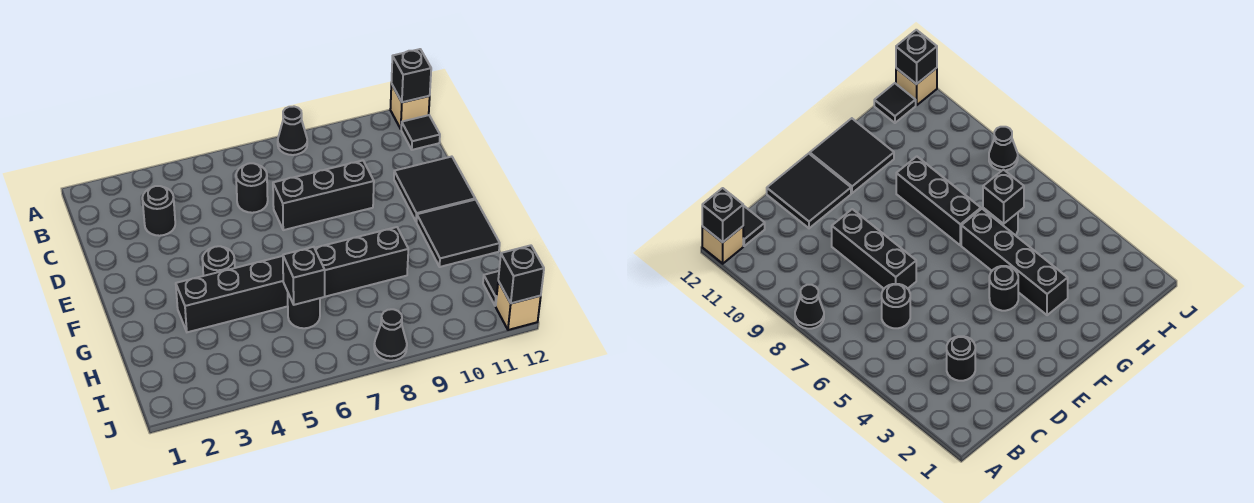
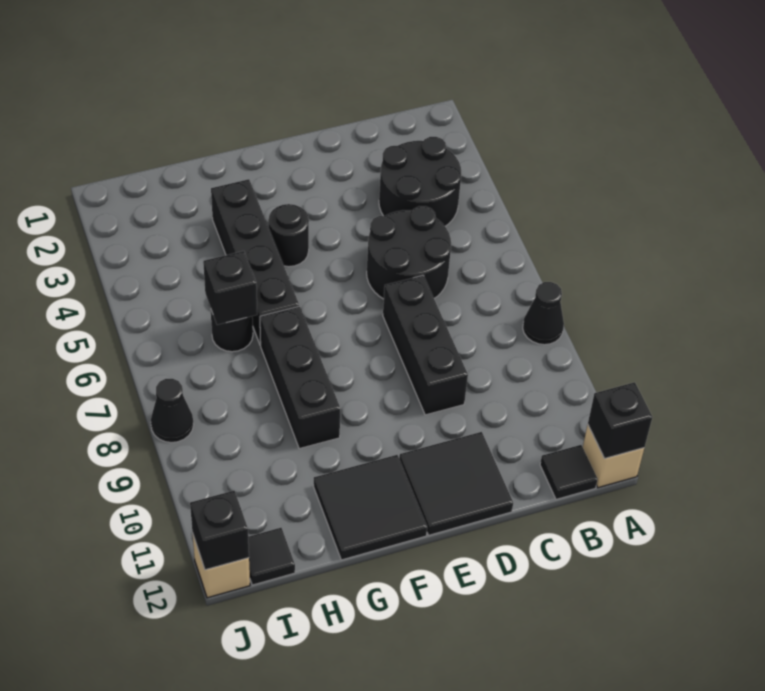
black 1x1 round brick [142,186,175,236] -> black 2x2 round brick [379,137,461,226]
black 1x1 round brick [236,163,268,213] -> black 2x2 round brick [367,206,451,299]

